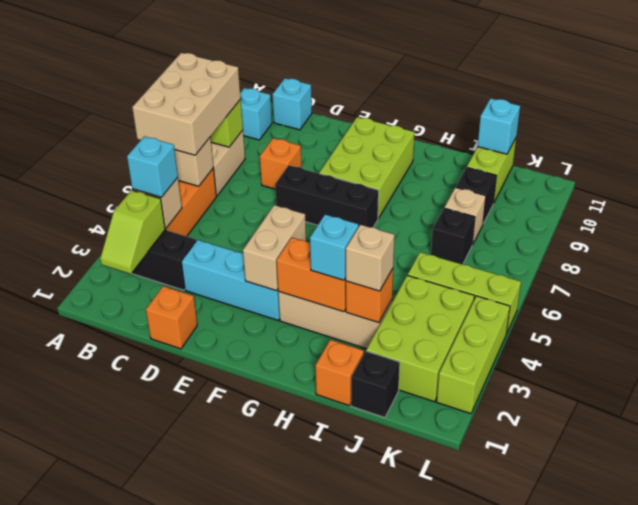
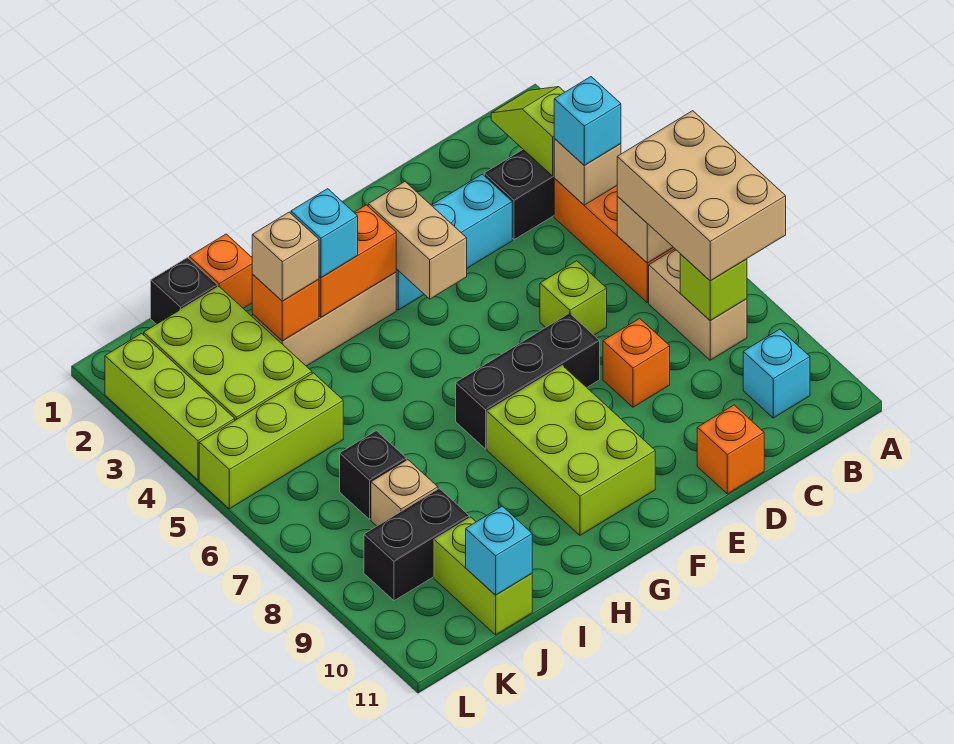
cyan 1x1 brick [272,78,312,130] -> none
orange 1x1 brick [146,286,197,349] -> orange 1x1 brick moved to [697,405,764,494]
none -> lime 1x1 brick [540,261,607,335]
black 1x1 brick [456,167,496,223] -> black 1x2 brick [364,488,469,601]

